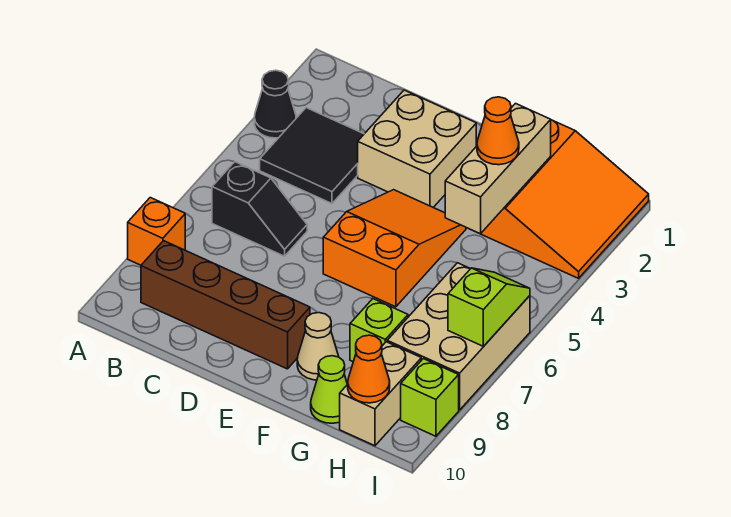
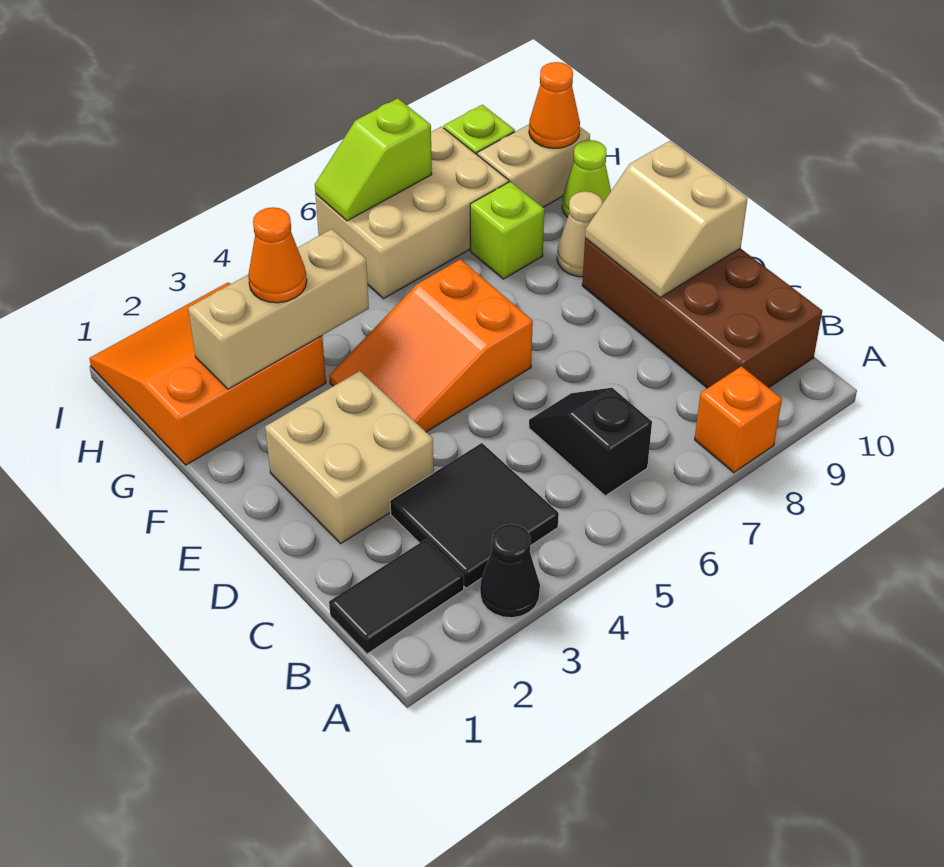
none -> black 1x2 tile [329,539,464,654]
brown 1x4 brick [141,241,310,369] -> brown 2x4 brick [582,238,822,388]
none -> tan 2x2 slope [585,141,748,298]

